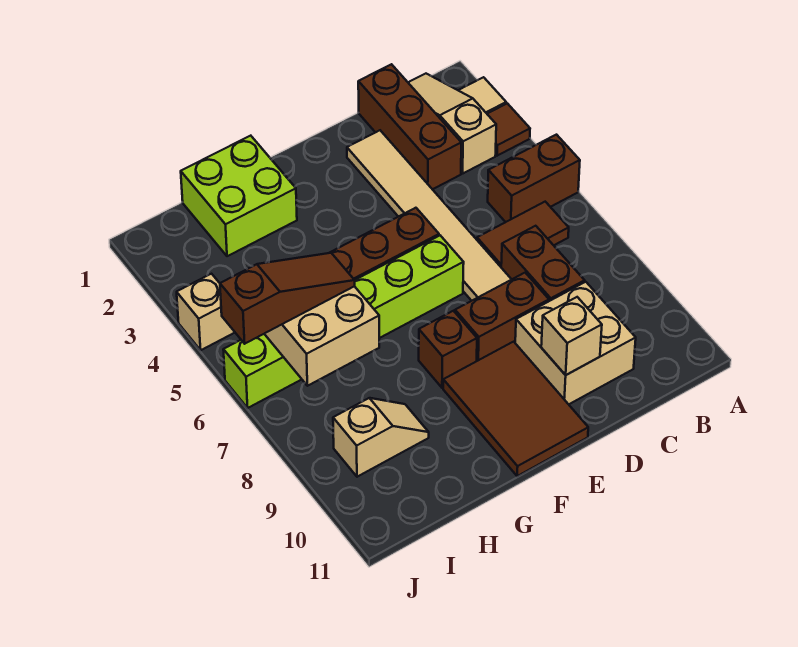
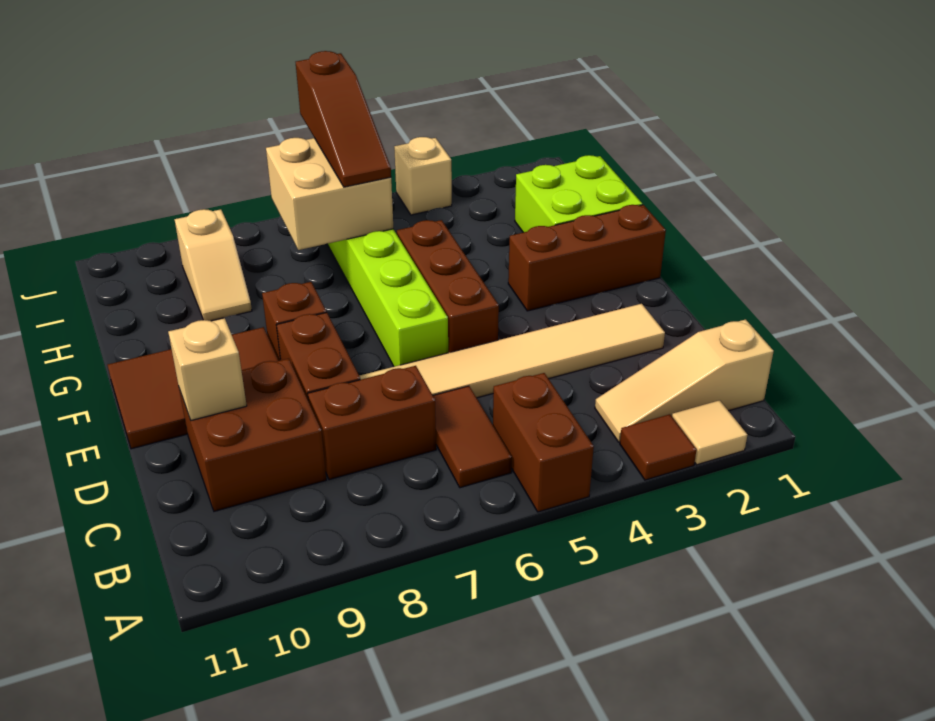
tan 1x3 slope [408,74,496,173] -> tan 1x3 slope turned to [595,319,774,442]
brown 1x3 brick [358,64,461,189] -> brown 1x3 brick moved to [508,205,666,311]
tan 2x2 brick [515,282,636,404] -> brown 2x2 brick [179,359,326,511]

